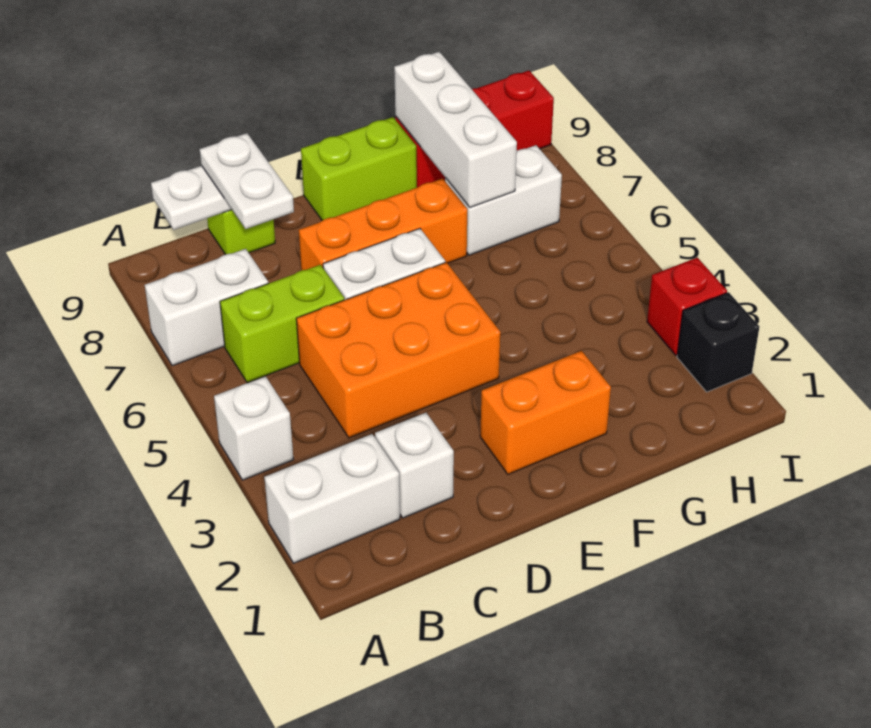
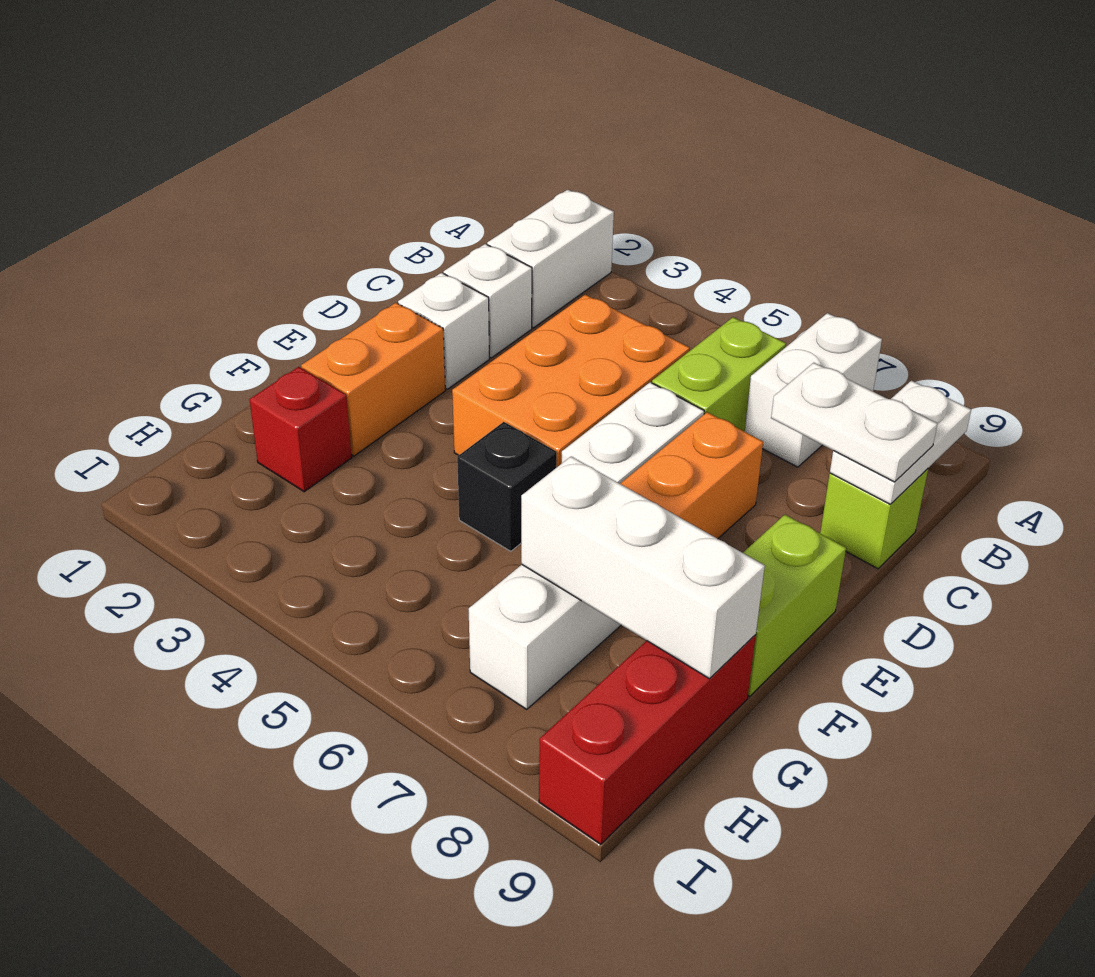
white 1x1 brick [214,376,294,480] -> white 1x1 brick moved to [398,273,489,389]
black 1x1 brick [677,292,759,392] -> black 1x1 brick moved to [457,422,557,551]
red 1x1 brick [647,257,727,355] -> red 1x1 brick moved to [249,367,352,492]

